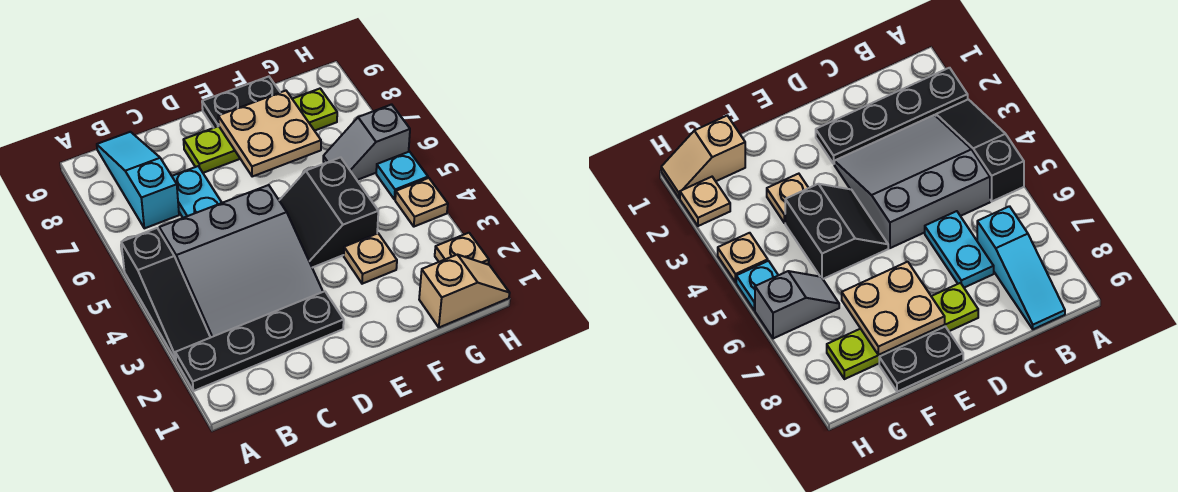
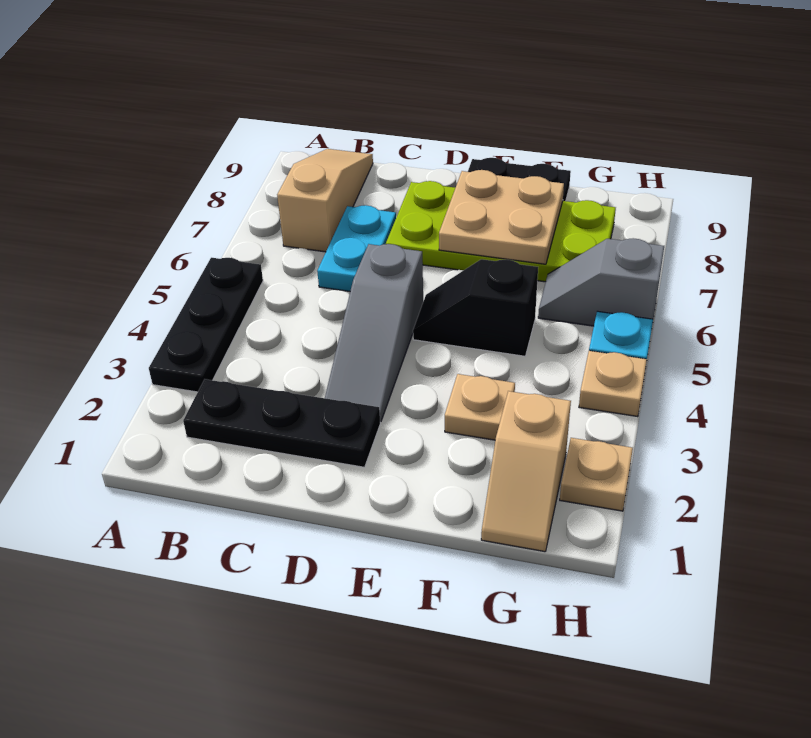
black 1x4 plate [175,291,344,391] -> black 1x3 plate [183,379,380,467]
black 1x3 slope [121,228,210,360] -> black 1x3 plate [149,258,263,392]
grey 3x3 slope [159,185,323,338] -> grey 1x3 slope [325,244,423,422]
cyan 1x3 slope [97,132,179,228] -> tan 1x3 slope [277,149,373,252]
lime 1x4 plate [184,89,337,173] -> lime 2x4 plate [386,181,616,282]
black 2x2 slope [279,157,378,268] -> black 1x2 slope [413,259,538,356]
tan 1x2 slope [419,255,510,327] -> tan 1x2 slope turned to [481,391,571,552]

